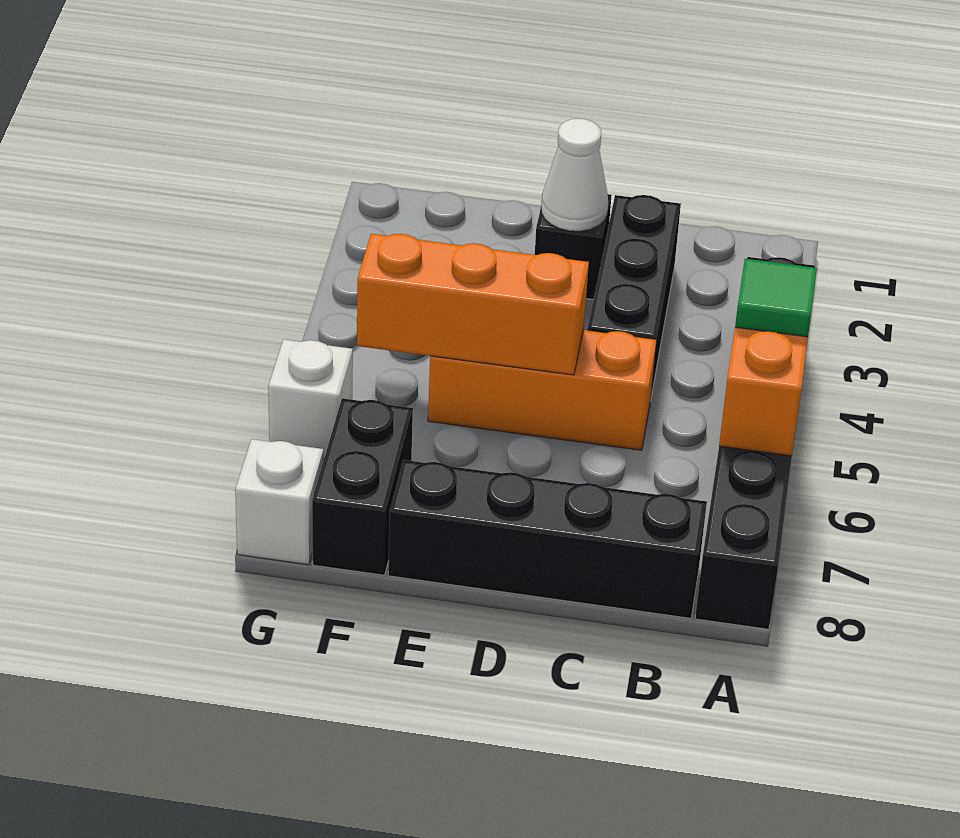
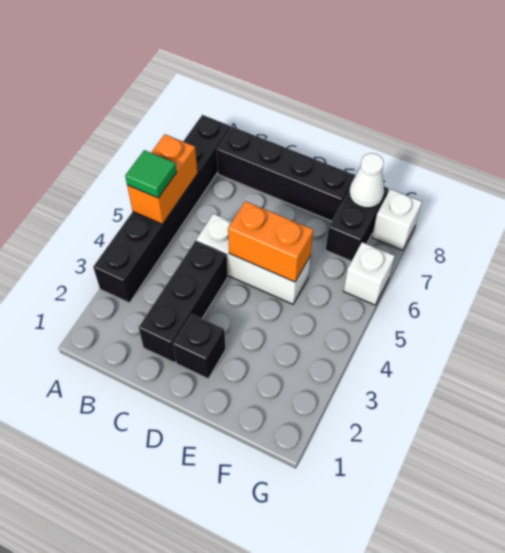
orange 1x3 brick [428,330,657,450] -> white 1x3 brick [196,214,311,304]
white 1x1 cone [541,119,608,231] -> white 1x1 cone moved to [349,153,384,208]
orange 1x3 brick [357,234,589,375] -> orange 1x2 brick [228,201,313,282]

